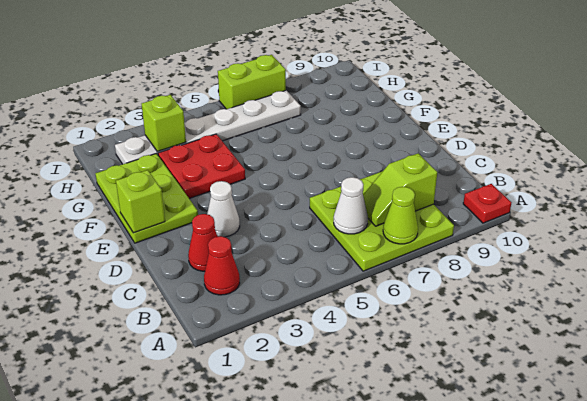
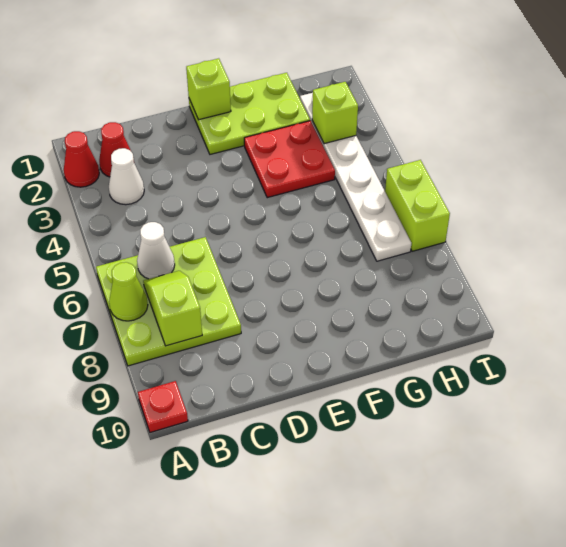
red 1x1 cone [188,214,218,271] -> red 1x1 cone moved to [64,131,99,187]
white 1x1 cone [207,181,240,237] -> white 1x1 cone moved to [109,148,144,205]

